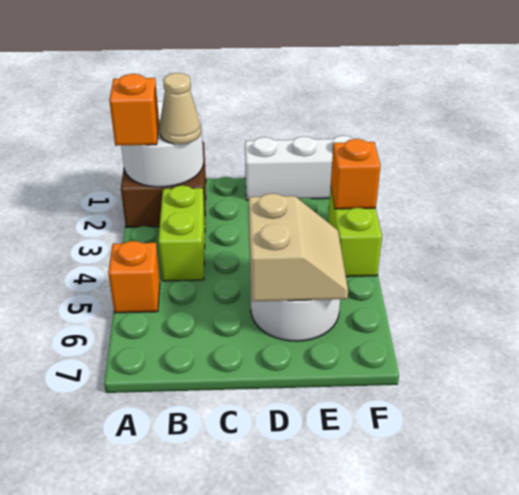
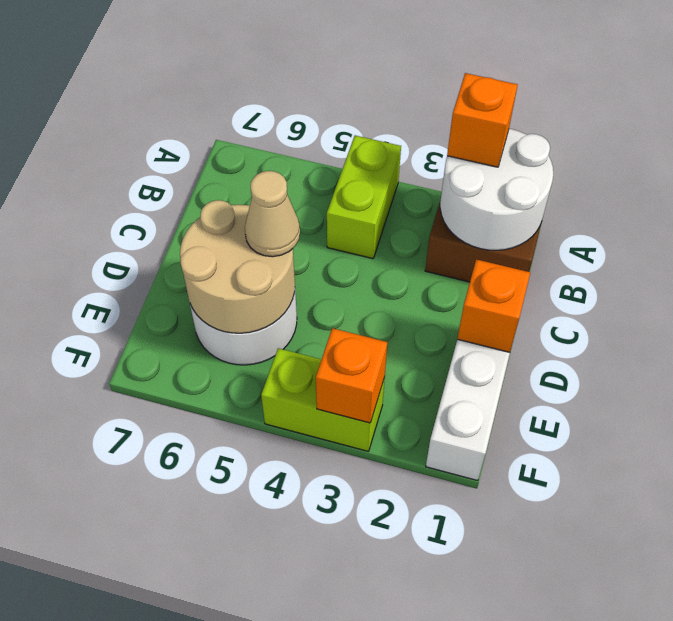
orange 1x1 brick [108,241,160,313] -> orange 1x1 brick moved to [457,259,530,352]
tan 1x1 cone [160,73,201,144] -> tan 1x1 cone moved to [245,171,300,257]
lime 1x2 brick [158,185,205,281] -> lime 1x2 brick turned to [327,135,401,259]
tan 2x2 slope [249,193,348,302] -> tan 2x2 round brick [180,200,295,333]

